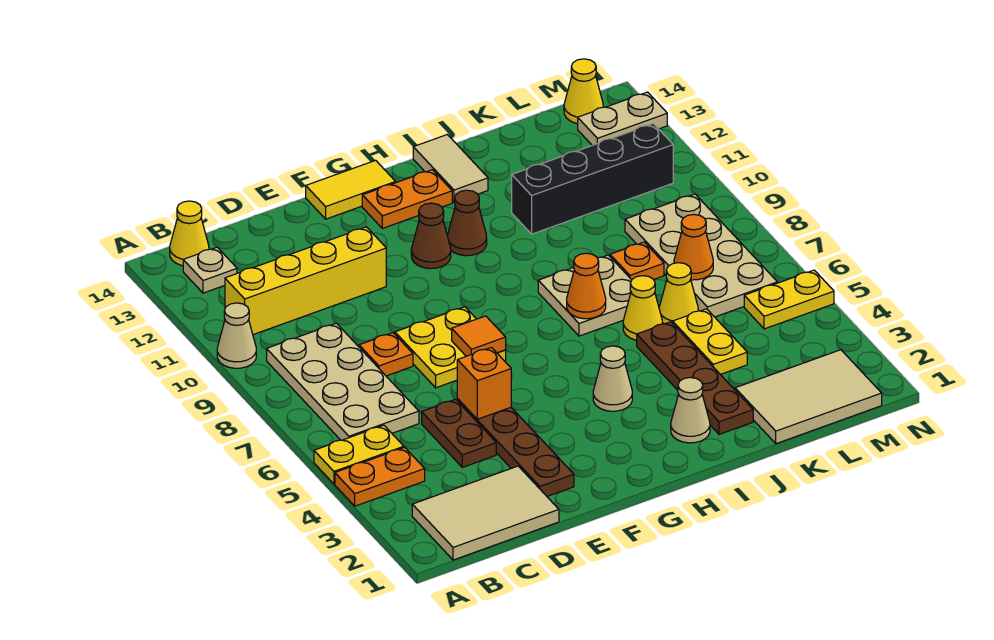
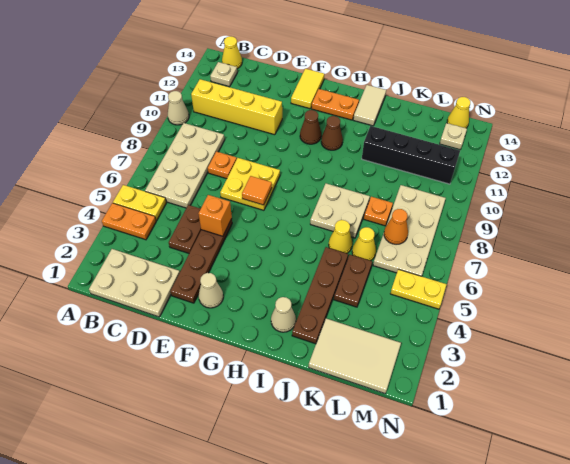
tan 2x3 tile [412,466,559,560] -> tan 2x3 plate [89,249,180,317]
yellow 1x2 tile [306,160,396,219] -> yellow 1x2 tile turned to [291,69,324,109]
tan 1x1 cone [593,346,632,411] -> tan 1x1 cone moved to [199,273,223,308]
orange 1x1 cone [567,253,606,319] -> none
yellow 1x2 plate [673,309,747,375] -> brown 1x2 plate [334,255,372,307]
tan 1x2 plate [578,92,667,145] -> tan 1x1 plate [440,123,467,150]

